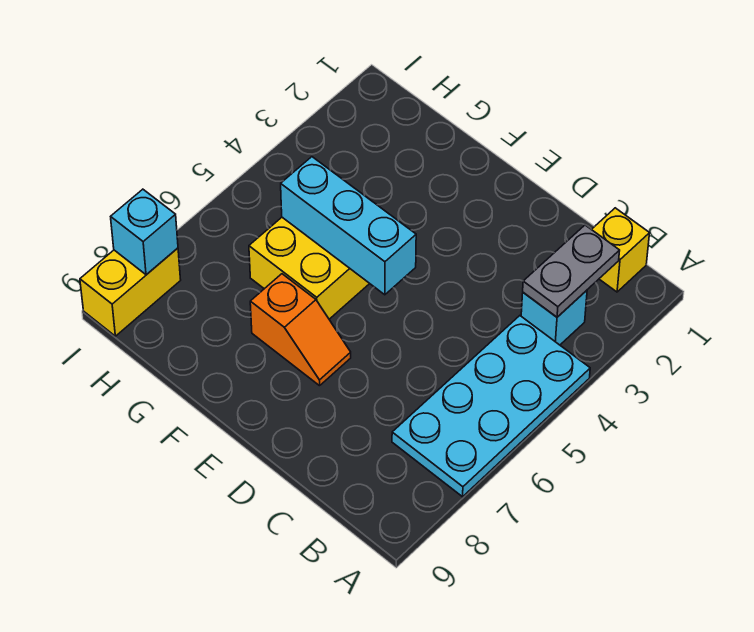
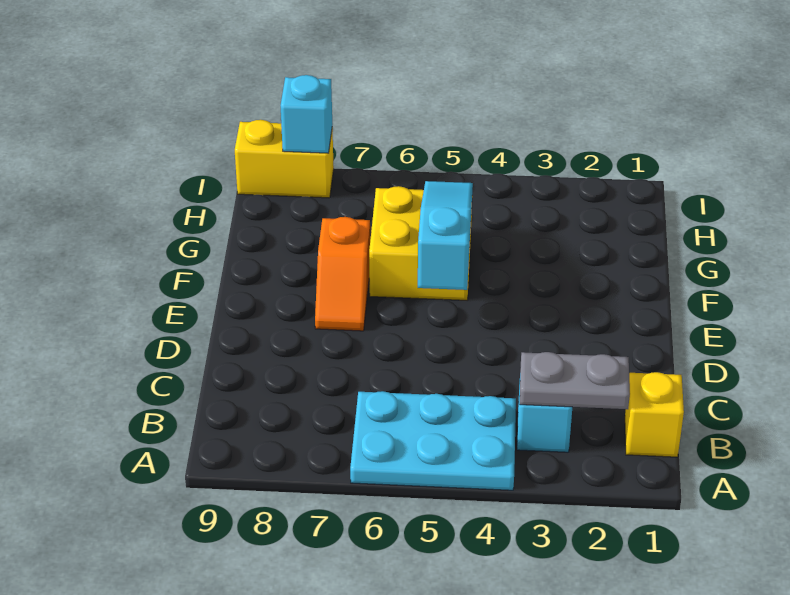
cyan 2x4 plate [392,316,590,497] -> cyan 2x3 plate [350,391,516,490]
cyan 1x3 brick [281,157,416,295] -> cyan 1x3 slope [418,181,473,290]

